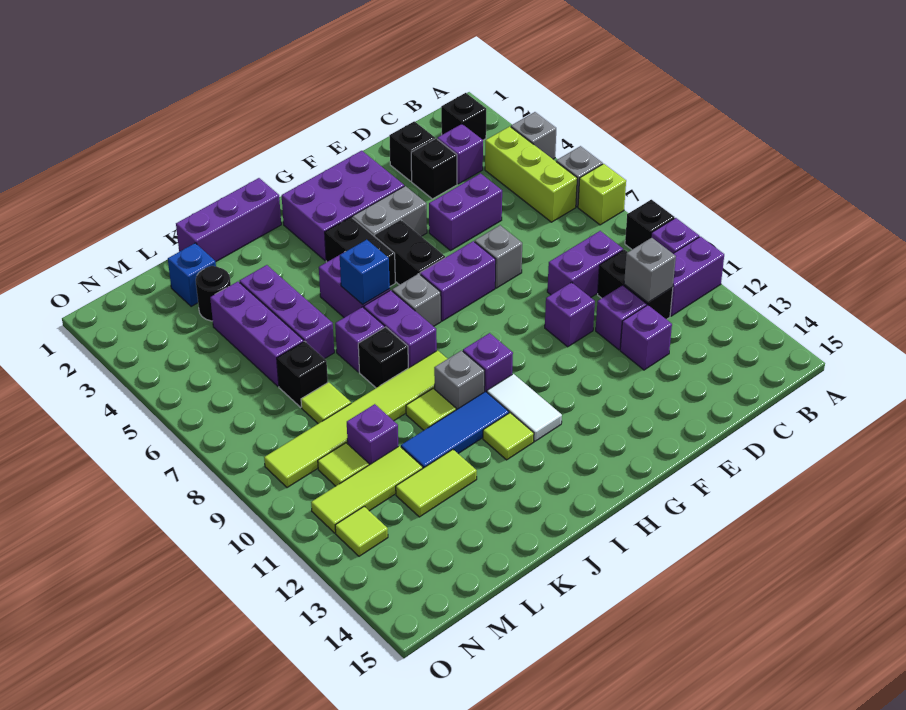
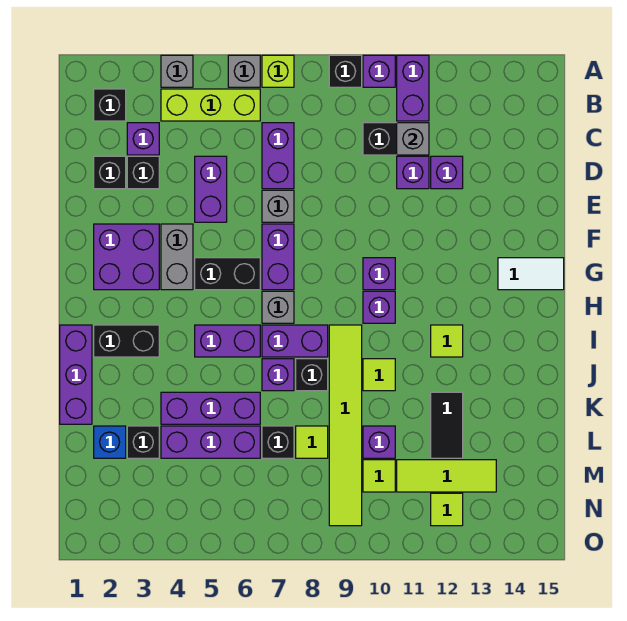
purple 1x2 brick [547,231,623,297] -> purple 1x2 brick moved to [262,123,294,189]
purple 1x1 brick [545,282,595,347] -> purple 1x1 brick moved to [363,258,395,290]
purple 2x3 brick [282,151,404,261] -> purple 2x2 brick [94,224,159,290]
black 1x2 brick [325,217,395,286] -> black 1x2 brick moved to [94,325,159,357]
white 1x2 tile [487,374,562,441] -> white 1x2 tile moved to [498,258,564,290]
blue 1x1 brick [340,240,390,305] -> none
grey 1x1 brick [434,351,485,410] -> none
blue 1x3 tile [401,391,509,468] -> none
lime 1x2 tile [396,450,477,517] -> black 1x2 tile [431,392,463,458]
black 1x1 round brick [196,266,231,321] -> black 1x1 brick [127,426,159,458]
lime 1x3 tile [311,446,423,533] -> lime 1x3 tile turned to [397,460,496,492]

